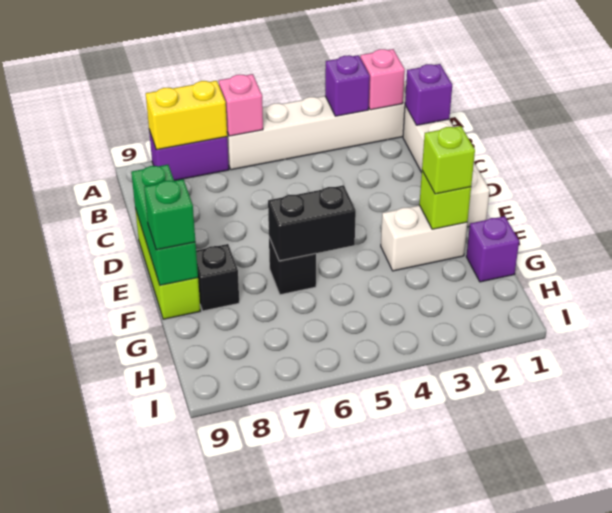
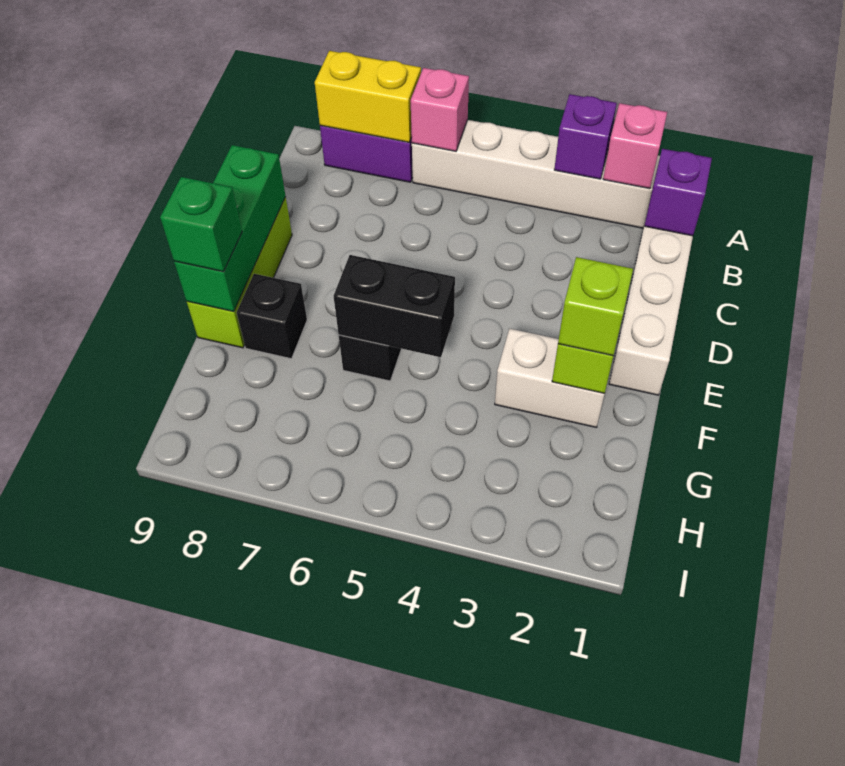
purple 1x1 brick [466,216,519,282] -> none

